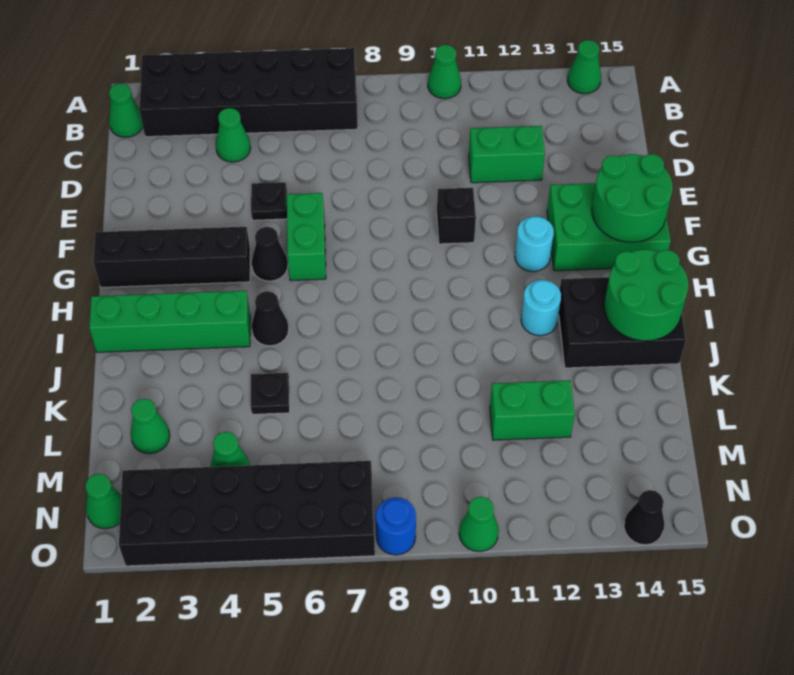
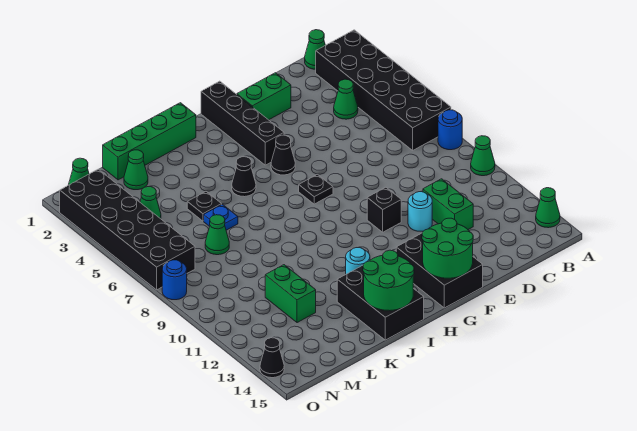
none -> blue 1x1 round brick [438,110,462,150]
black 1x1 plate [251,182,287,220] -> black 1x1 plate moved to [299,174,333,204]
green 1x2 brick [287,193,326,281] -> green 1x2 brick moved to [237,73,291,120]
green 2x3 brick [547,183,671,271] -> black 2x3 brick [396,233,483,308]
cyan 1x1 round brick [515,216,554,271] -> cyan 1x1 round brick moved to [408,192,432,231]
green 1x4 brick [89,291,250,352] -> green 1x4 brick turned to [103,103,196,180]
none -> blue 1x1 plate [204,204,238,230]
green 1x1 cone [459,497,499,552] -> green 1x1 cone moved to [205,215,229,255]

